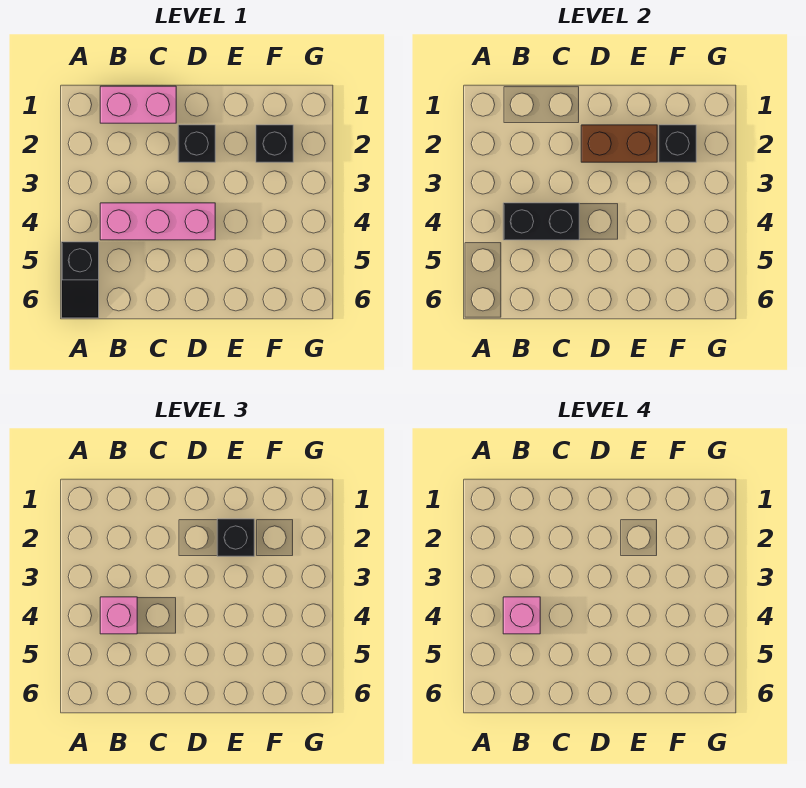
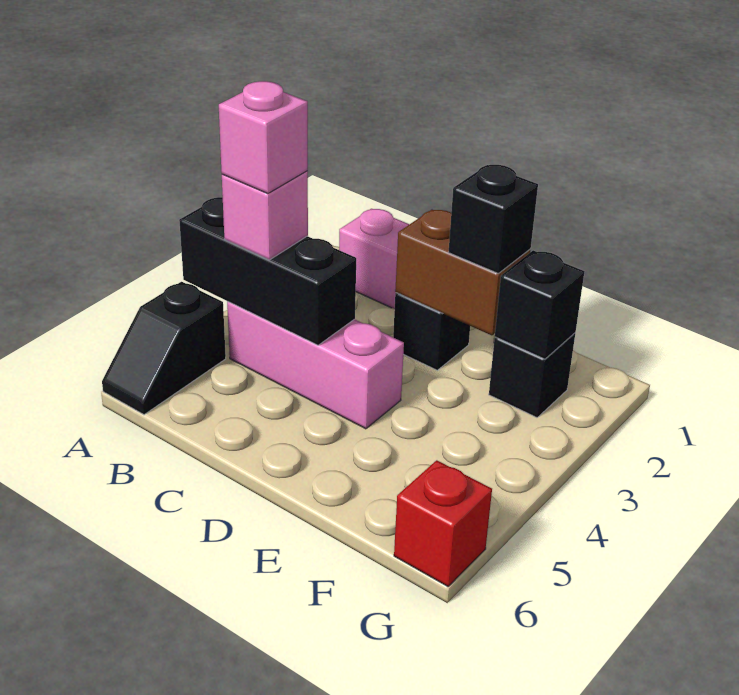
black 1x2 brick [503,203,579,240] -> black 1x3 brick [179,197,356,345]
none -> red 1x1 brick [394,460,492,586]

